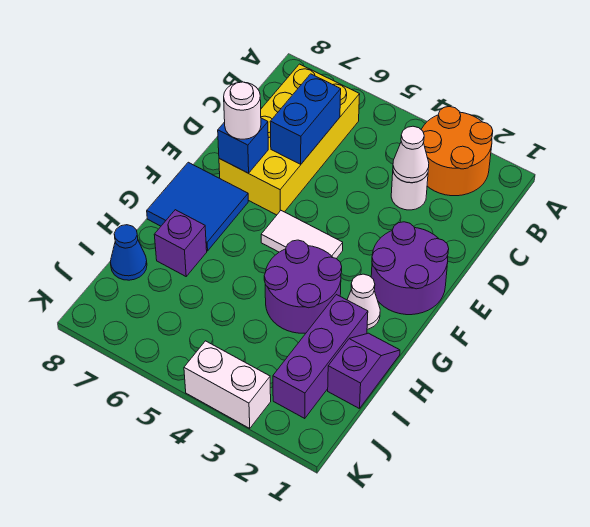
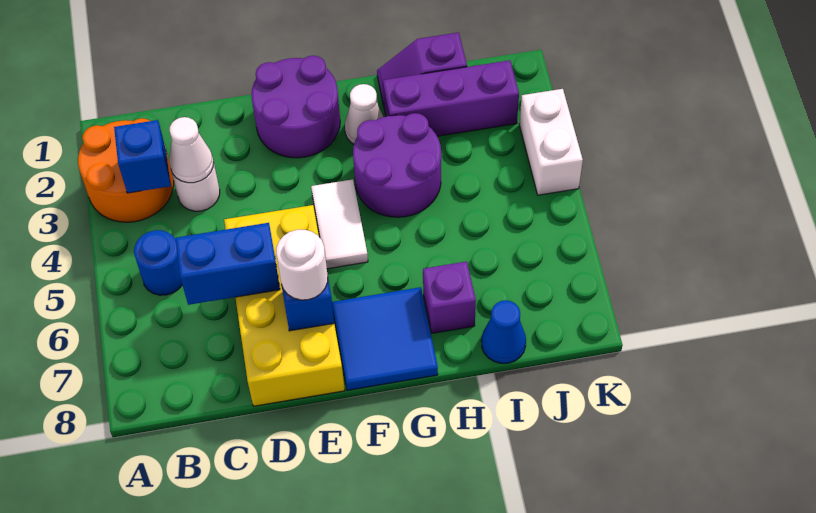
none -> blue 1x1 brick [114,120,170,193]
none -> blue 1x1 round brick [134,230,182,295]
yellow 2x4 brick [219,64,360,215] -> yellow 2x4 brick turned to [224,205,345,406]

